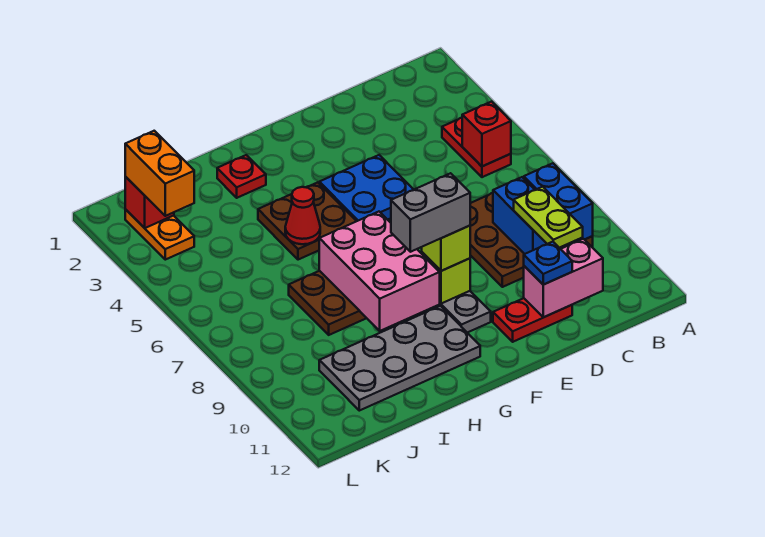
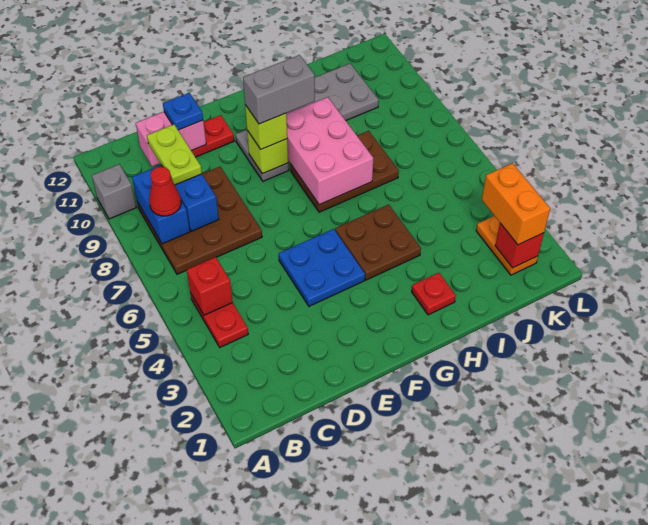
none -> grey 1x1 brick [92,164,136,219]
red 1x1 cone [285,187,320,244] -> red 1x1 cone moved to [149,167,181,216]

